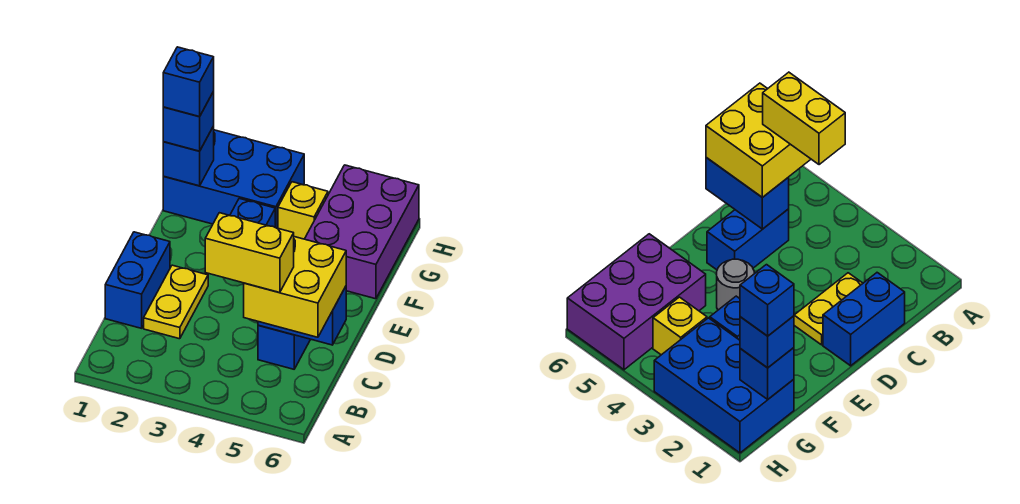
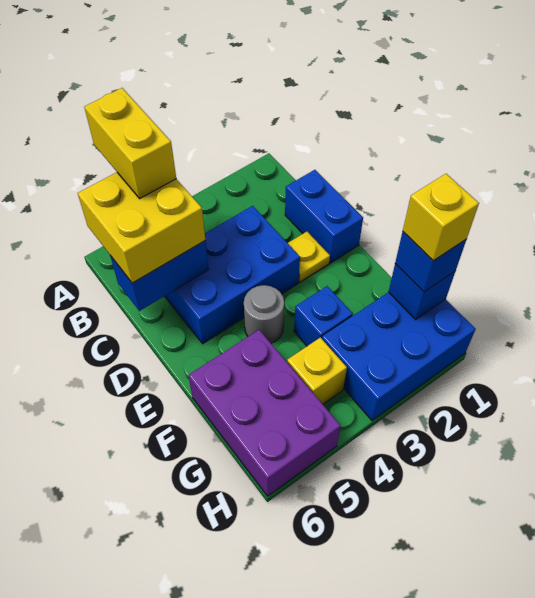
yellow 1x2 brick [205,213,294,293] -> yellow 1x2 brick turned to [84,88,176,198]
yellow 1x2 plate [144,265,208,339] -> yellow 1x1 plate [288,232,330,282]
blue 1x2 brick [258,325,311,369] -> blue 2x3 brick [165,206,300,344]
blue 1x1 brick [163,47,214,117] -> yellow 1x1 brick [403,174,479,261]

